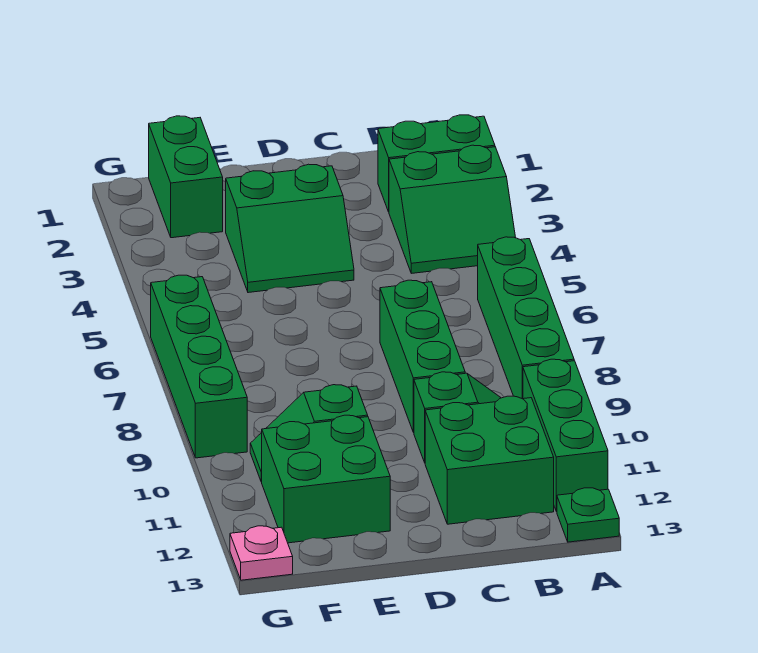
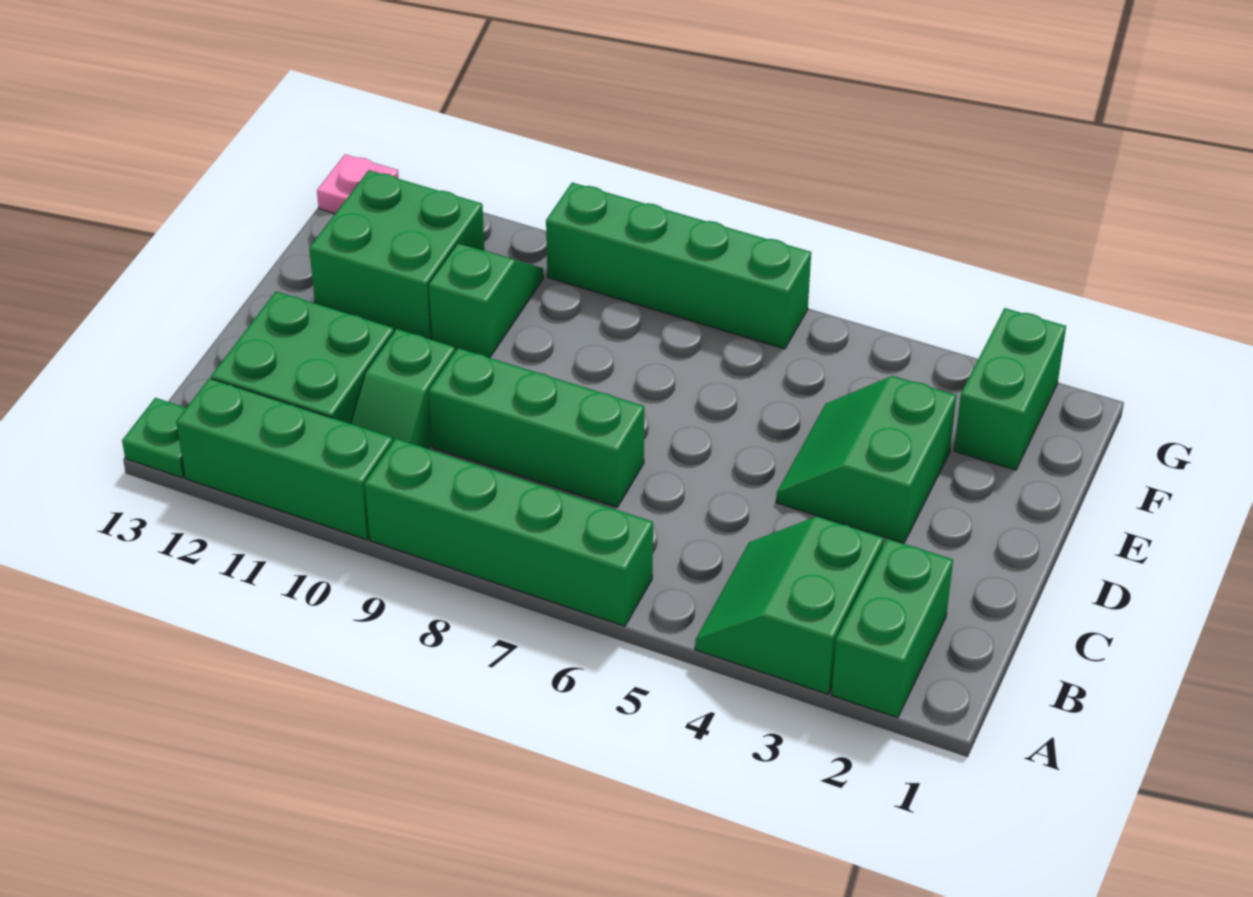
green 1x2 brick [149,116,223,238] -> green 1x2 brick turned to [954,308,1066,470]

